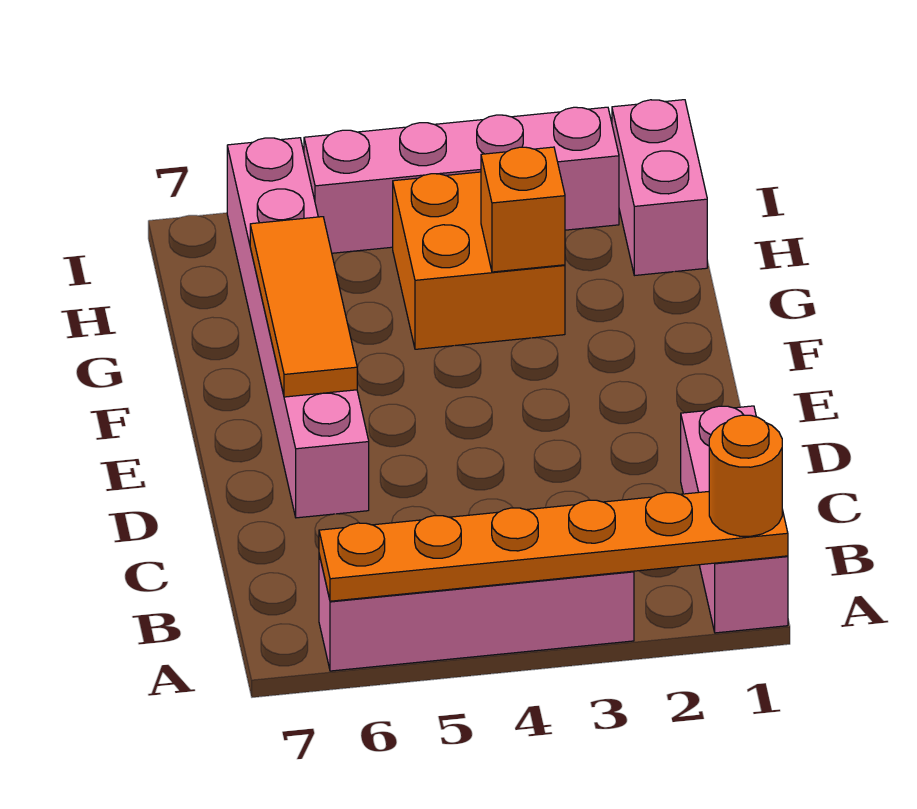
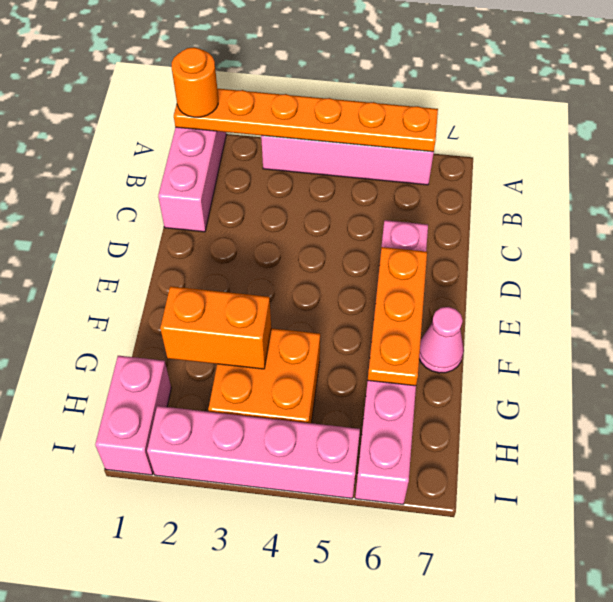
orange 1x3 tile [250,217,357,397] -> orange 1x3 plate [368,247,427,386]
none -> pink 1x1 cone [419,307,464,373]
orange 1x1 brick [481,147,565,272] -> orange 1x2 brick [160,286,271,369]

